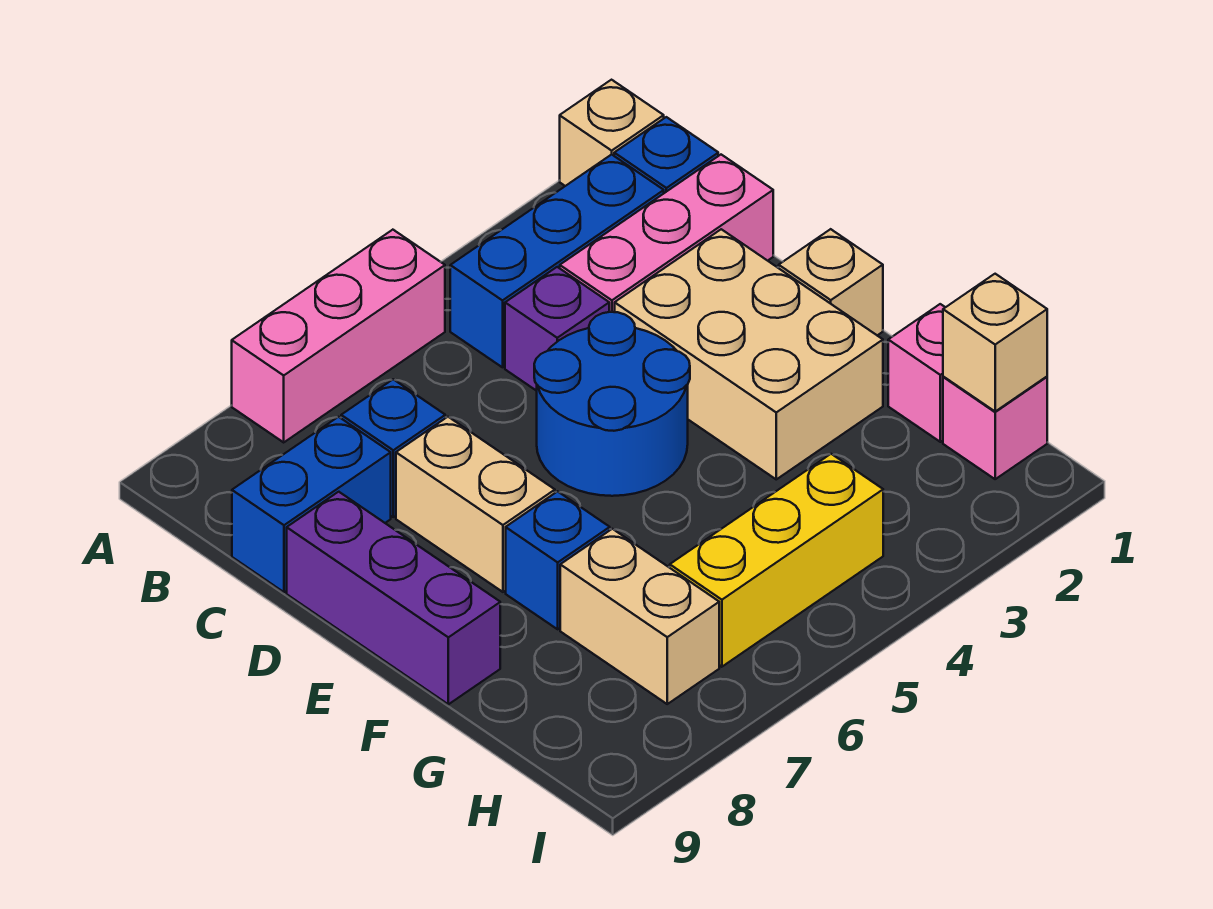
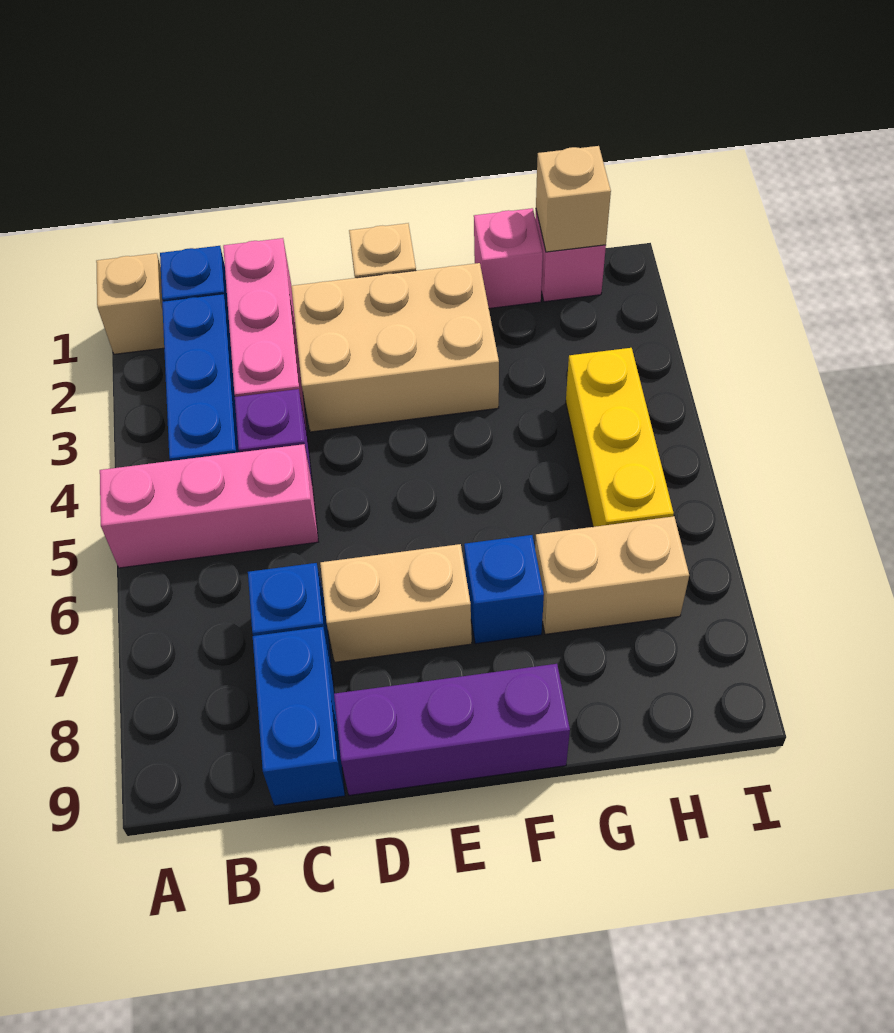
pink 1x3 brick [232,230,445,442] -> pink 1x3 brick turned to [100,444,318,568]
blue 2x2 round brick [534,312,690,496] -> none

